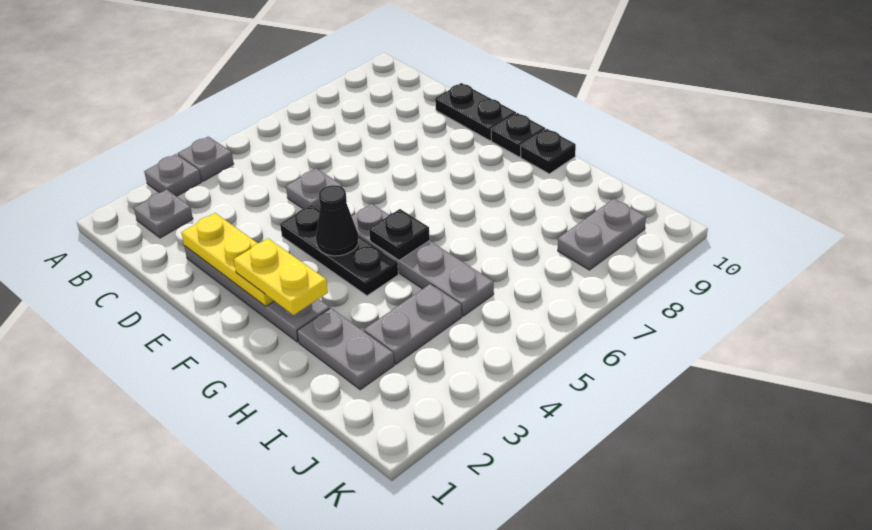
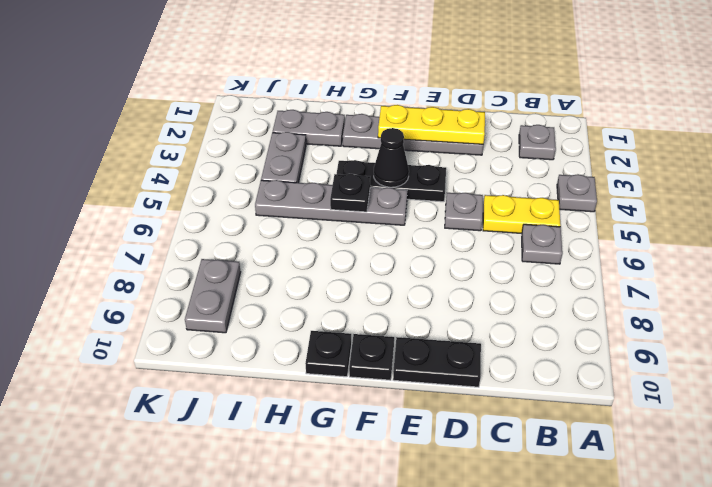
grey 1x1 plate [144,154,201,196] -> grey 1x1 plate moved to [522,224,562,264]
yellow 1x2 plate [234,238,328,315] -> yellow 1x2 plate moved to [483,195,560,233]

